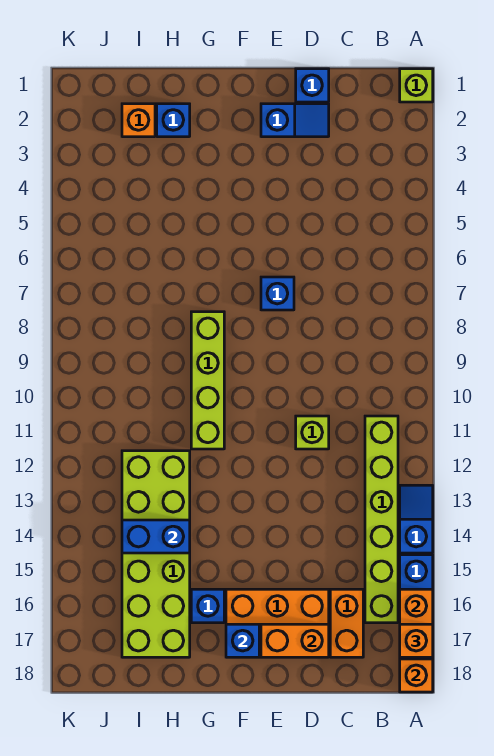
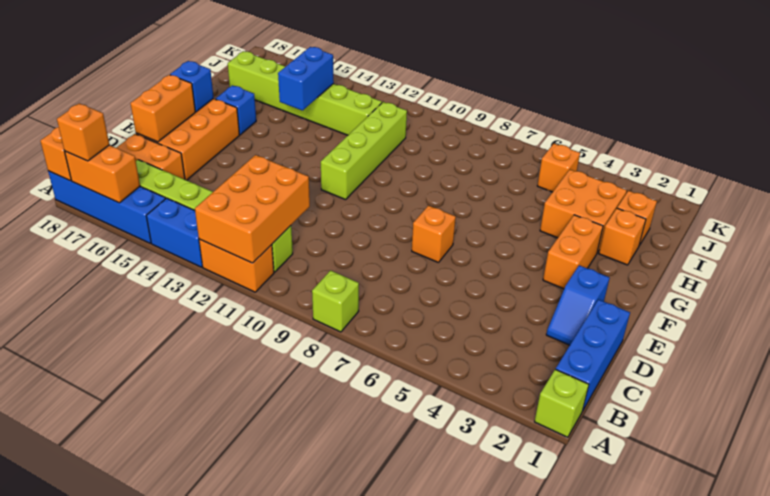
none -> orange 1x2 brick [199,239,274,292]
none -> orange 2x3 brick [195,155,310,263]
blue 1x2 slope [400,485,433,553] -> blue 1x2 brick [146,198,203,267]
blue 1x1 brick [296,69,329,102] -> blue 1x3 brick [556,300,630,410]
lime 1x1 brick [296,416,329,449] -> lime 1x1 brick moved to [312,270,359,332]
blue 1x1 brick [261,277,294,310] -> orange 1x1 brick [412,205,456,263]
none -> orange 1x2 brick [543,215,603,289]
lime 1x4 brick [191,312,224,449] -> lime 1x4 brick turned to [321,102,407,200]
blue 1x1 brick [157,104,190,137] -> orange 1x1 brick [599,208,646,265]
none -> orange 2x2 brick [540,170,627,253]
lime 2x6 brick [122,451,190,657] -> lime 1x6 brick [228,51,382,135]
none -> orange 1x1 brick [537,144,580,192]

